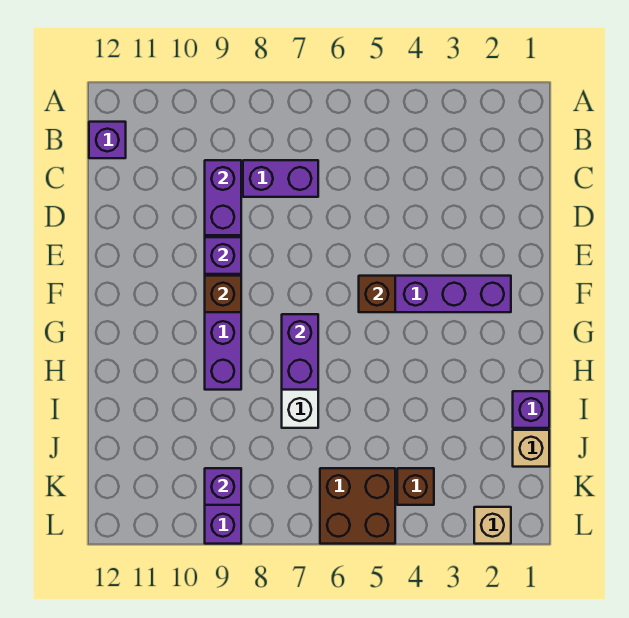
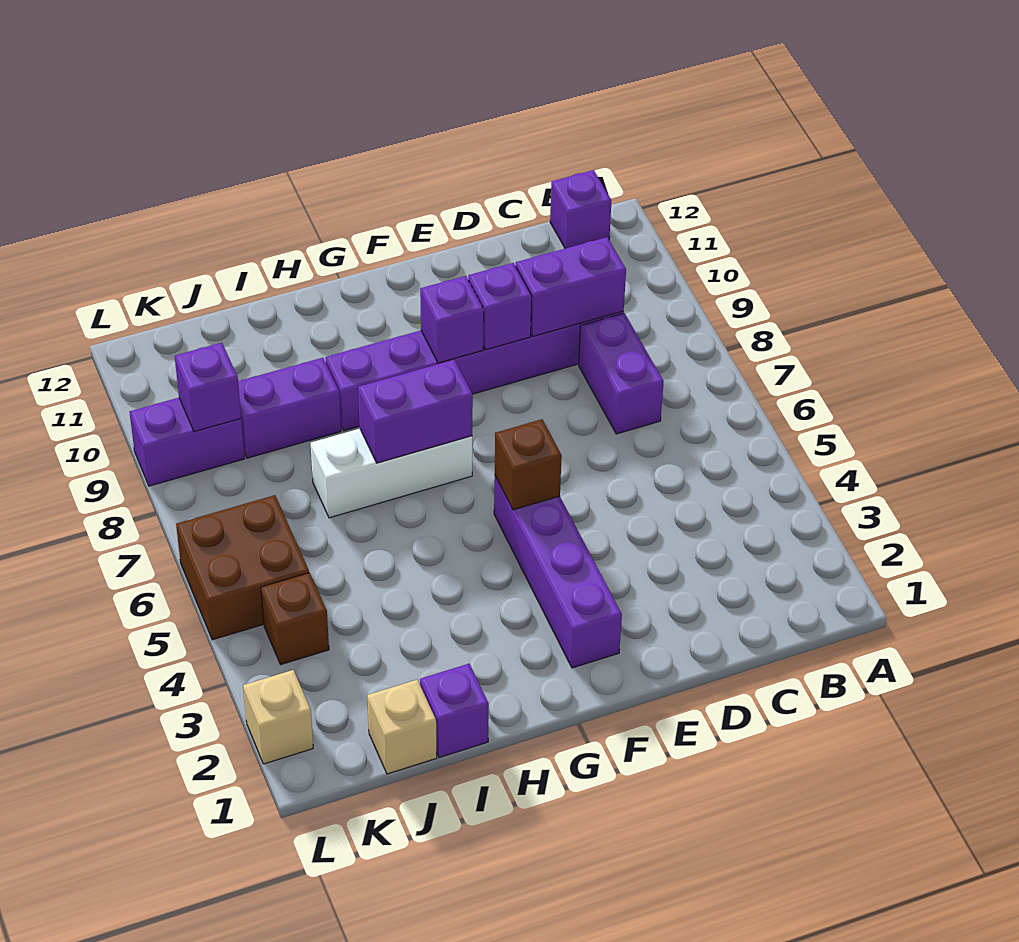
brown 1x1 brick [205,276,241,312] -> purple 1x1 brick [420,276,484,363]
none -> purple 1x2 brick [238,358,341,458]

